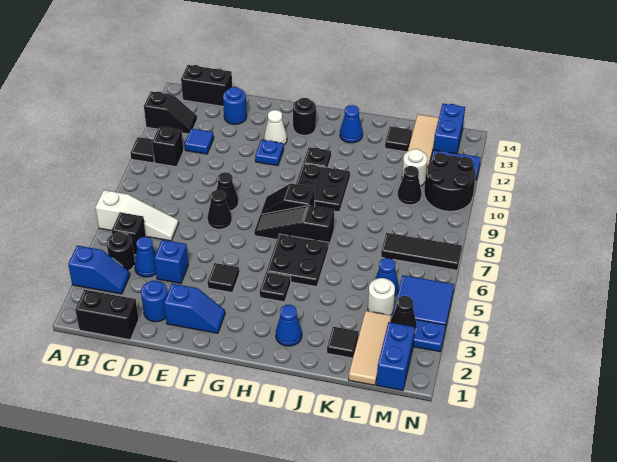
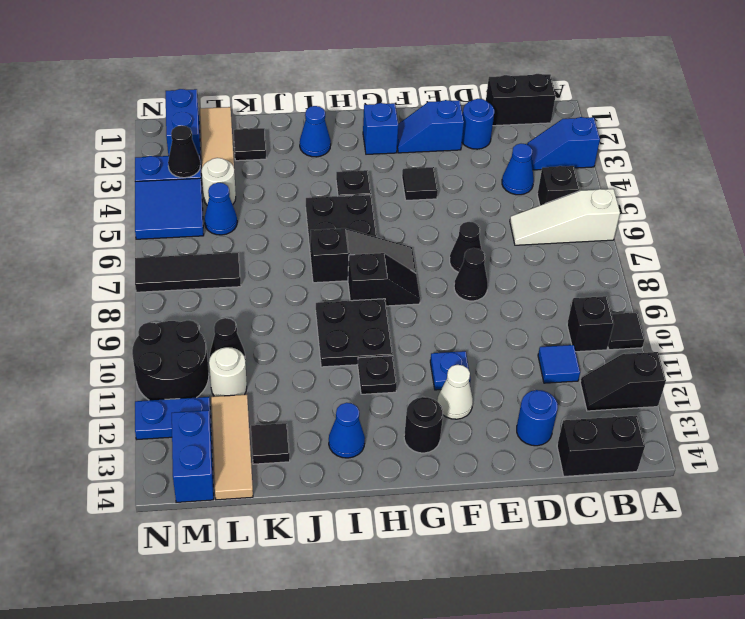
black 1x1 round brick [106,232,135,271] -> none
blue 1x1 brick [154,240,188,283] -> blue 1x1 brick moved to [363,103,398,154]

